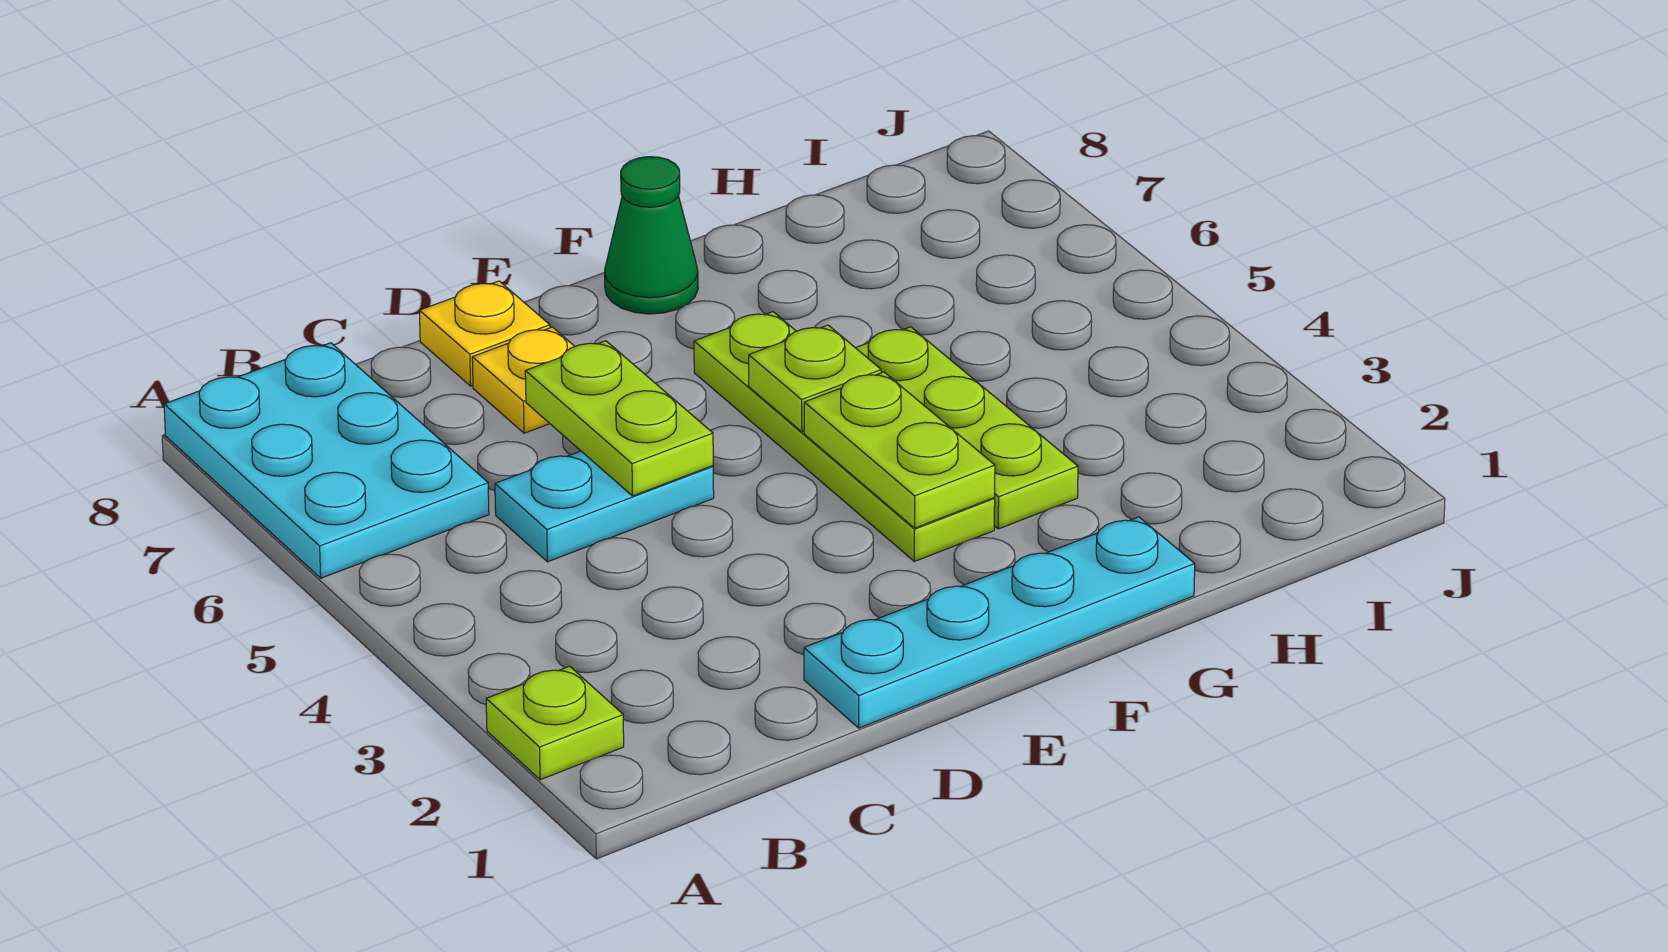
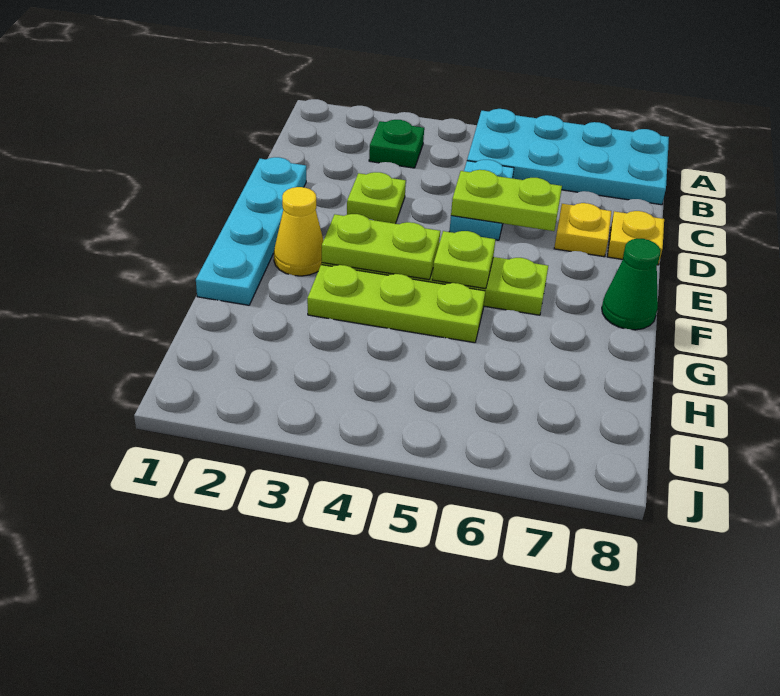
lime 1x1 plate [486,666,624,780] -> lime 1x1 plate moved to [347,172,406,224]
cyan 2x3 plate [164,343,489,578] -> cyan 2x4 plate [467,109,669,205]
none -> green 1x1 plate [369,120,424,168]
none -> yellow 1x1 cone [274,187,324,276]

